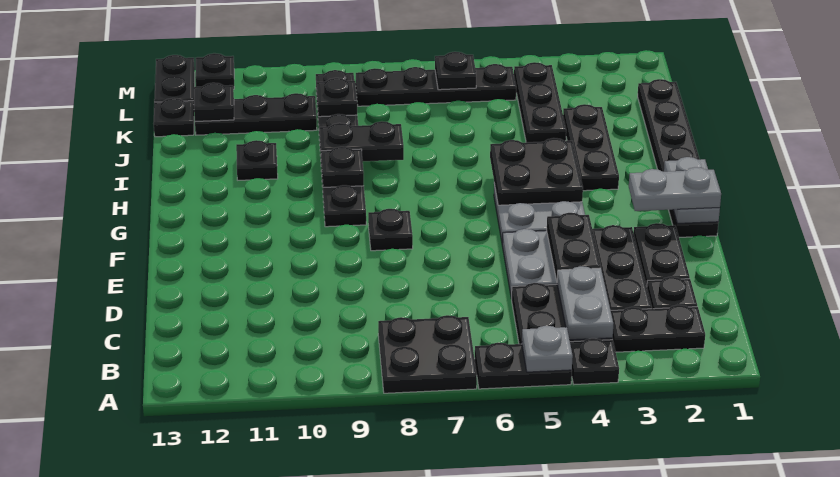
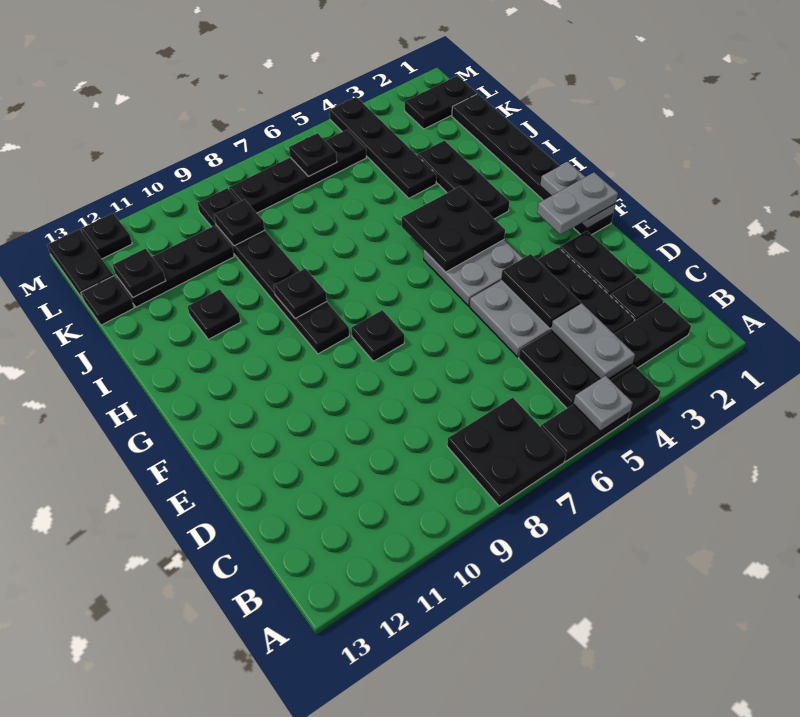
black 1x2 plate [320,121,404,161] -> black 1x2 plate moved to [405,76,477,129]
black 1x3 plate [514,62,566,142] -> black 1x4 plate [330,97,436,198]

